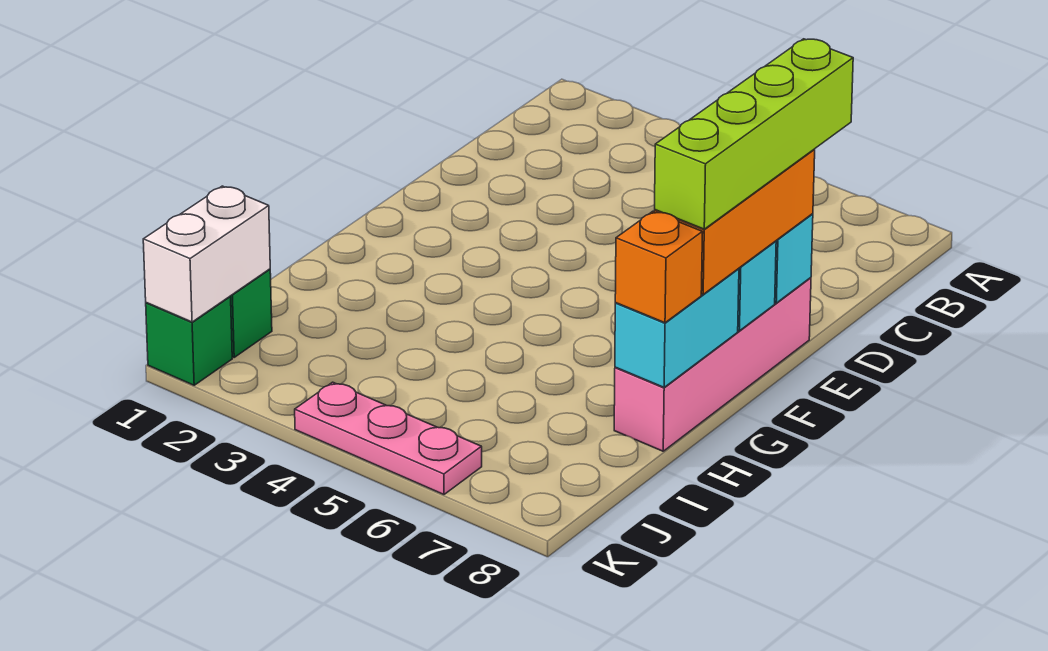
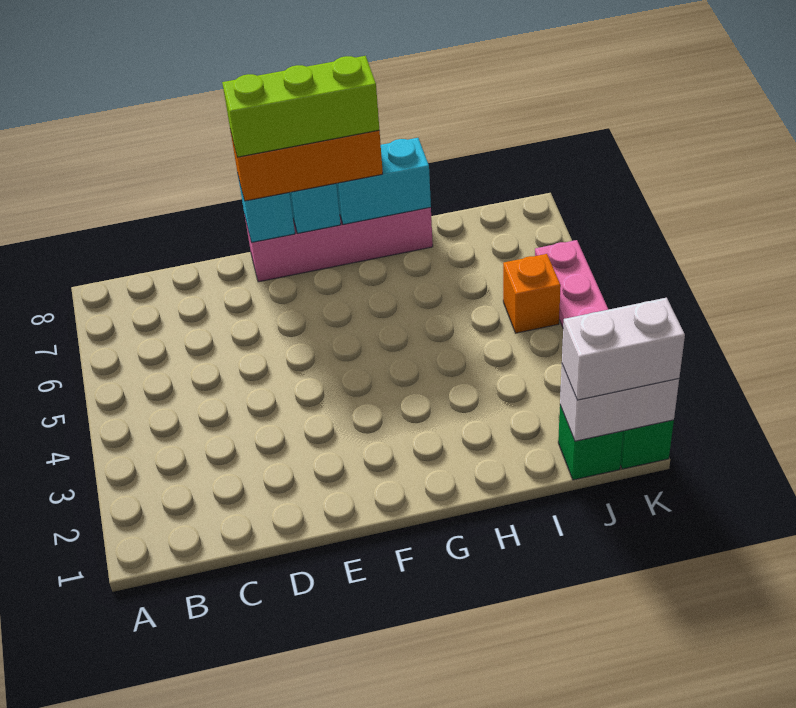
lime 1x4 brick [655,39,853,229] -> lime 1x3 brick [222,56,379,157]
orange 1x1 brick [615,211,703,323] -> orange 1x1 brick moved to [503,254,561,333]
none -> white 1x2 brick [562,298,685,400]

